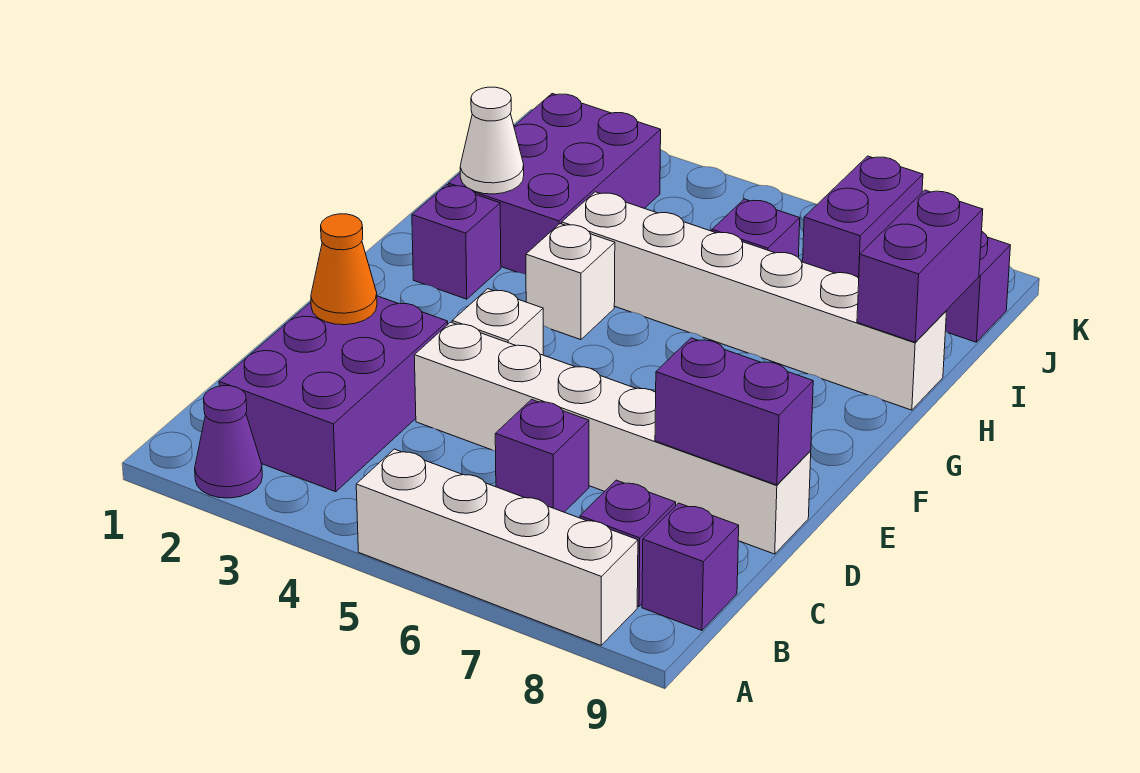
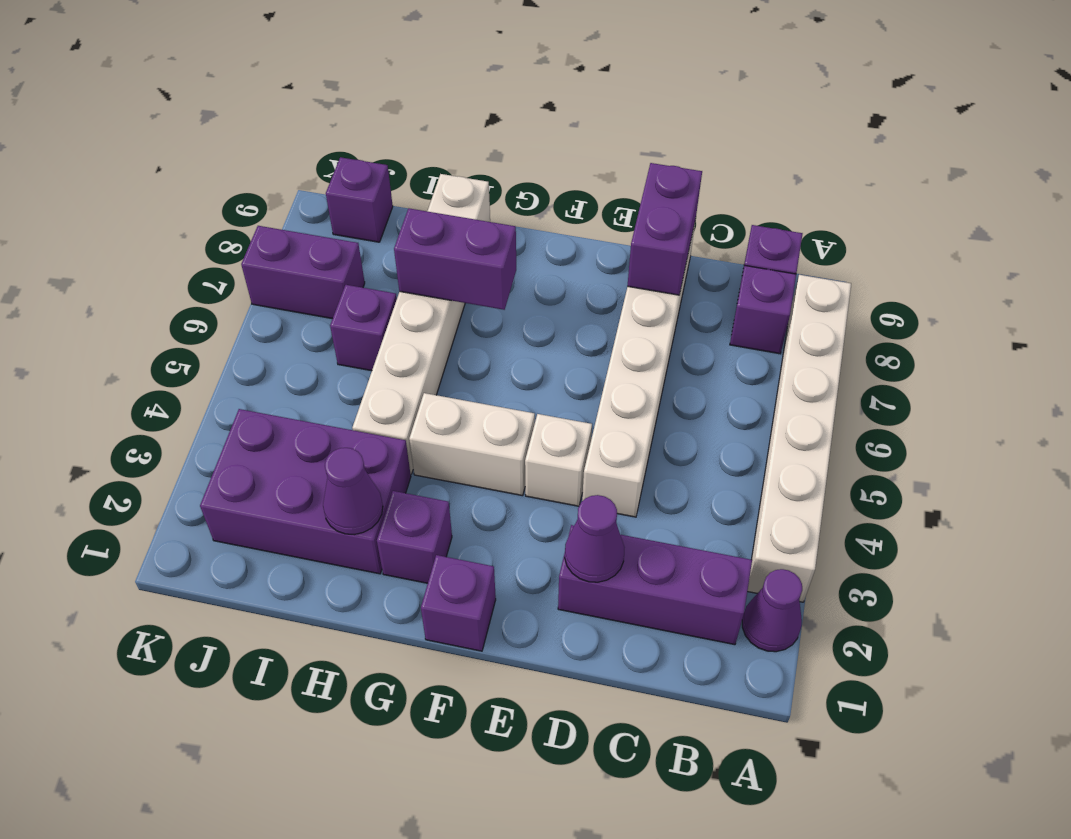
white 1x4 brick [356,449,638,645] -> white 1x6 brick [747,275,851,602]
purple 2x3 brick [219,296,448,492] -> purple 1x3 brick [558,525,752,645]
purple 1x1 brick [495,400,589,512] -> purple 1x1 brick moved to [421,555,496,651]
orange 1x1 cone [311,214,377,325] -> purple 1x1 cone [565,495,624,582]
white 1x1 brick [526,224,615,340] -> white 1x2 brick [409,393,535,496]
white 1x1 cone [460,87,524,194] -> purple 1x1 cone [323,448,383,534]
purple 1x2 brick [857,190,983,342] -> purple 1x2 brick moved to [394,208,516,310]

